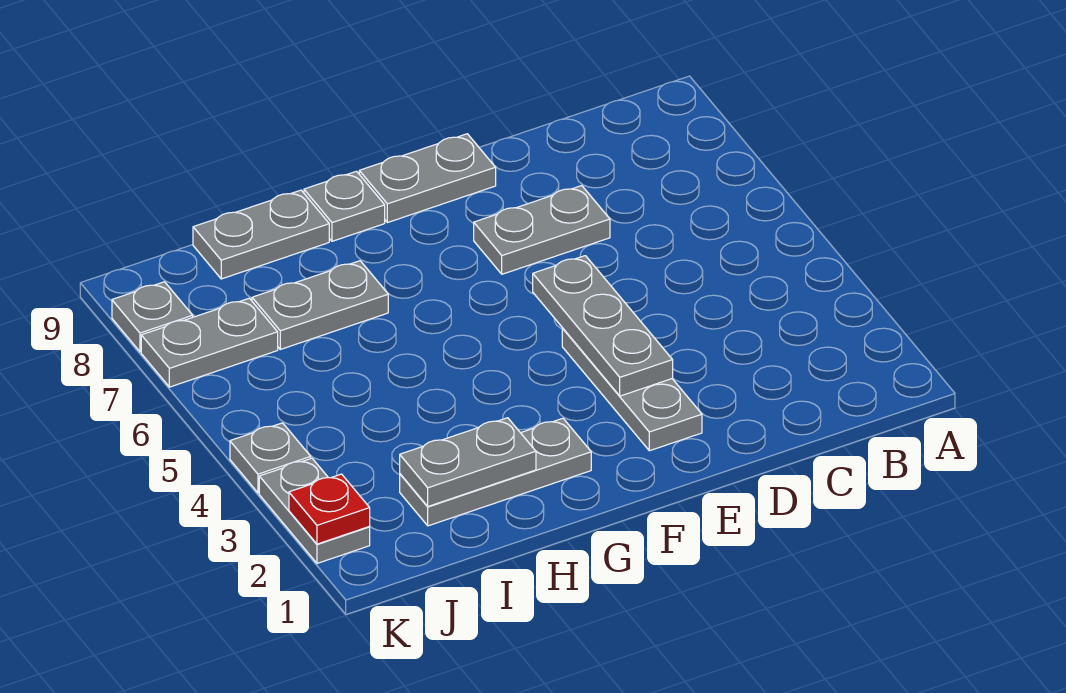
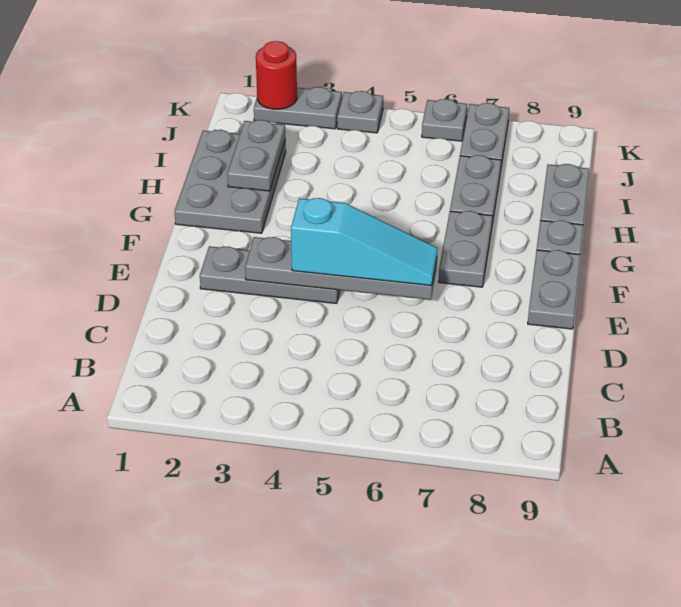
grey 1x2 plate [474,186,610,274] -> grey 1x2 plate moved to [438,211,493,287]
grey 1x3 plate [533,256,673,396] -> grey 1x4 plate [245,237,437,300]
none -> cyan 1x3 slope [291,198,438,286]
grey 1x3 plate [400,418,591,526] -> grey 2x3 plate [175,130,286,233]
red 1x1 plate [289,474,370,544] -> red 1x1 round brick [256,41,297,109]
grey 1x1 plate [112,282,193,352] -> grey 1x1 plate moved to [422,99,467,141]

